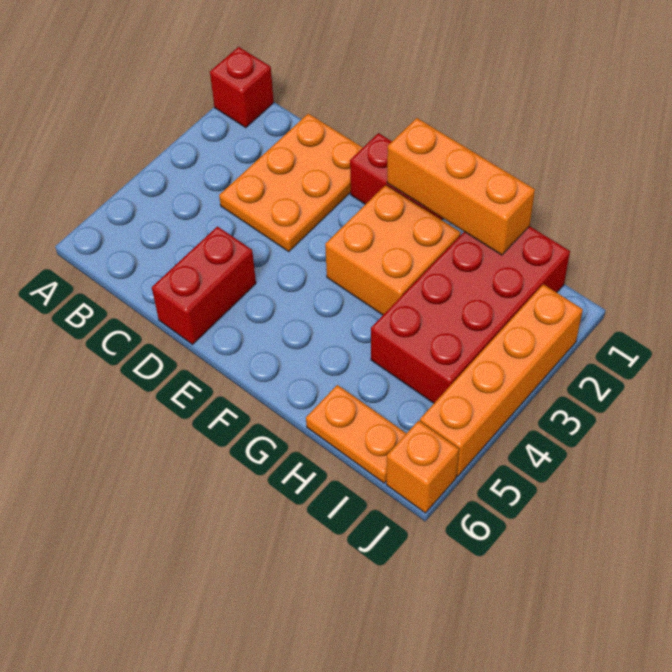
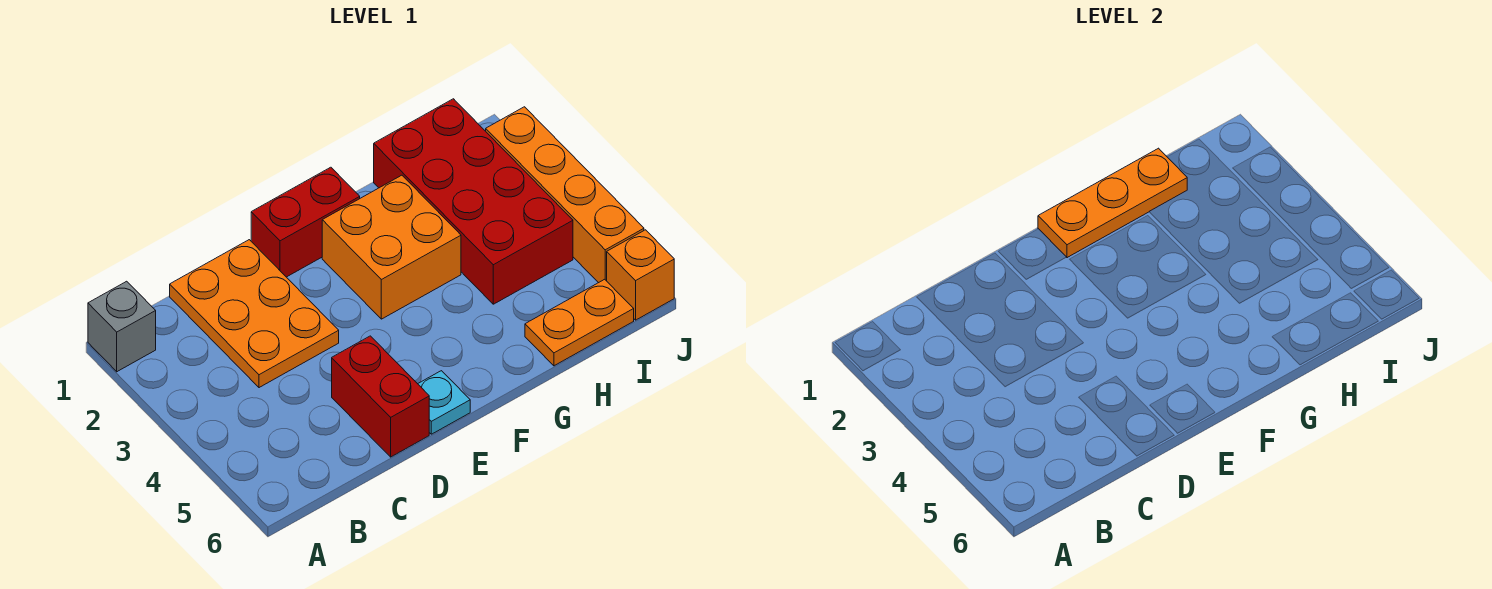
red 1x1 brick [210,47,274,128] -> grey 1x1 brick [88,281,156,372]
none -> cyan 1x1 plate [418,371,470,434]
orange 1x3 brick [387,118,535,255] -> orange 1x3 plate [1038,148,1187,258]

